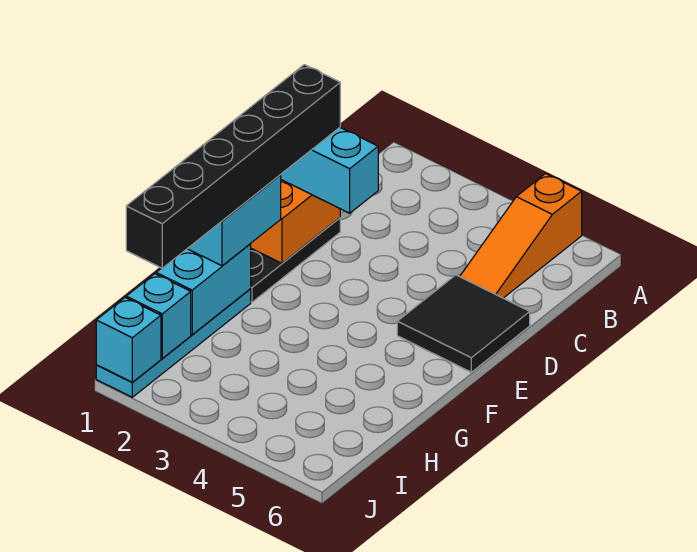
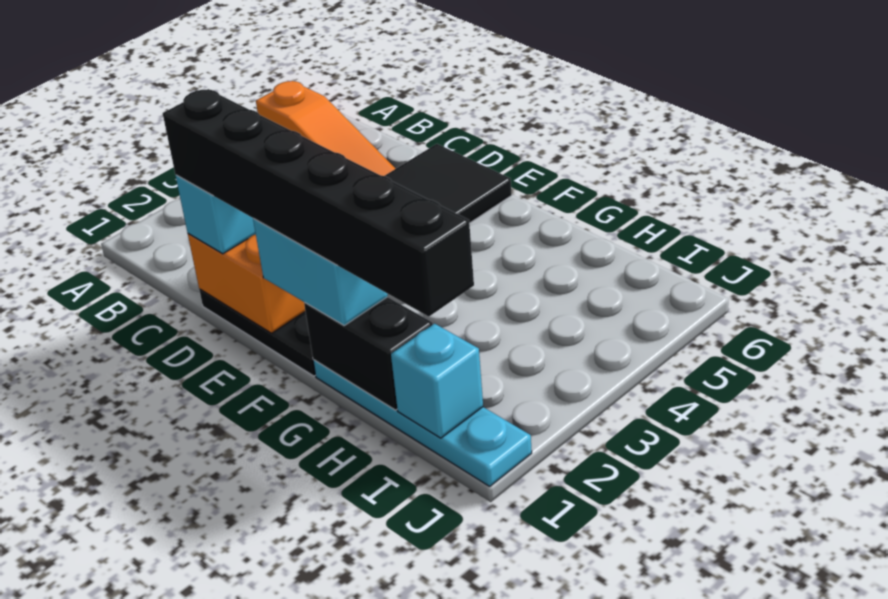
cyan 1x2 brick [156,244,251,335] -> black 1x2 brick [304,297,433,410]
cyan 1x1 brick [96,298,161,382] -> none

